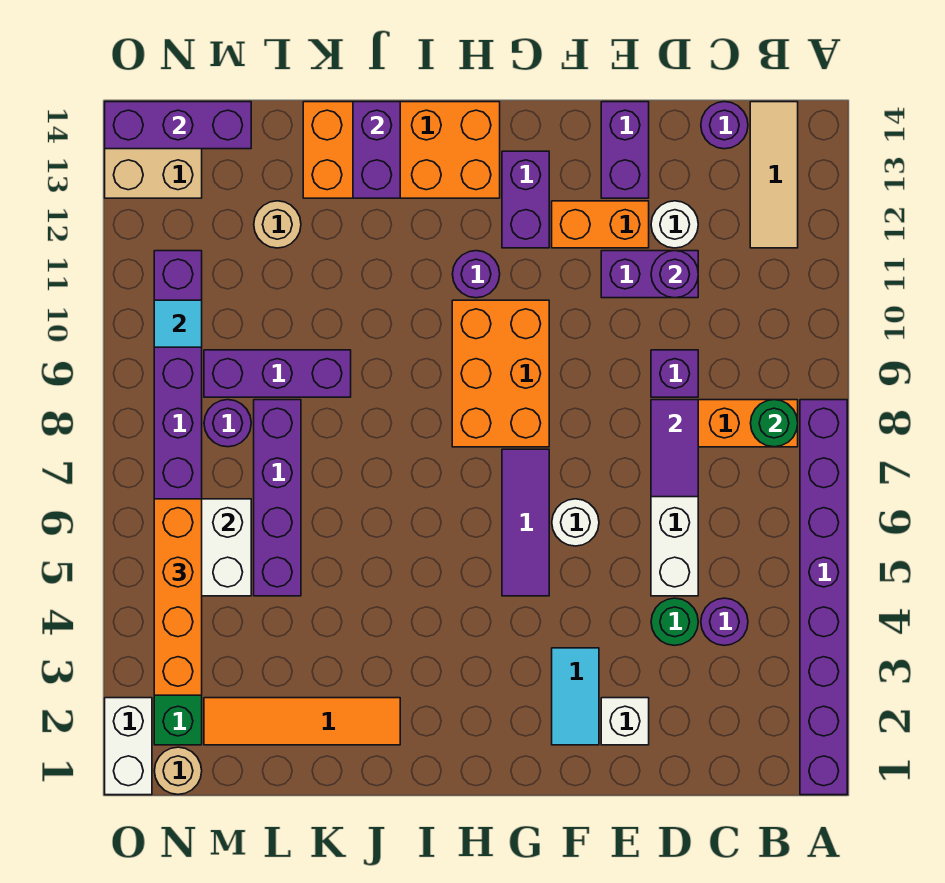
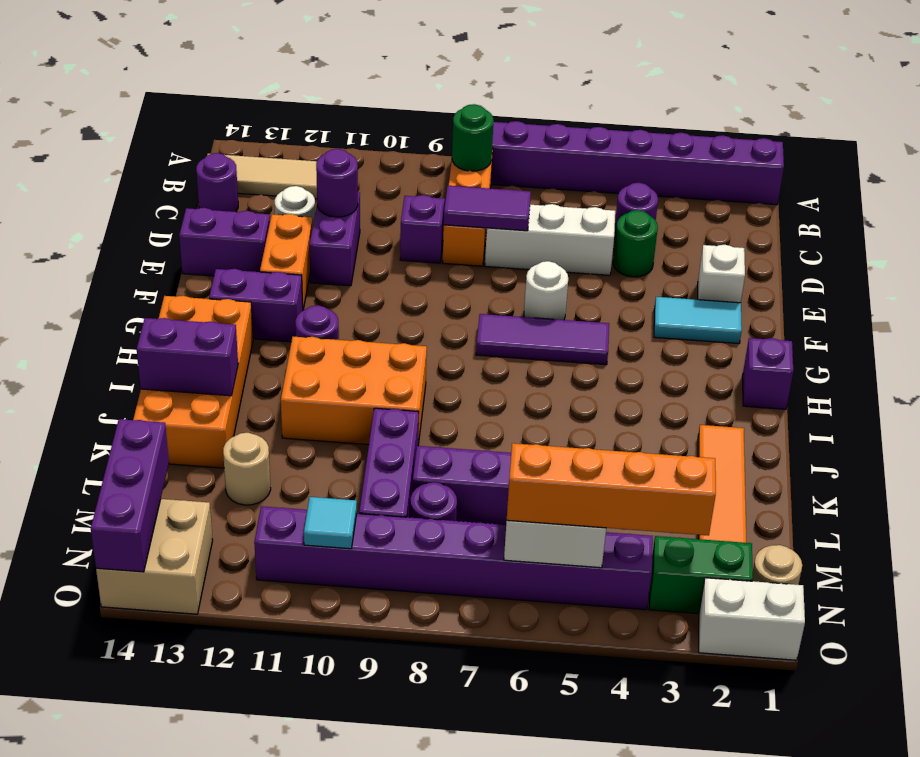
orange 2x3 brick [452,300,549,447] -> orange 2x3 brick moved to [281,337,427,445]
none -> purple 1x1 brick [742,338,793,409]

